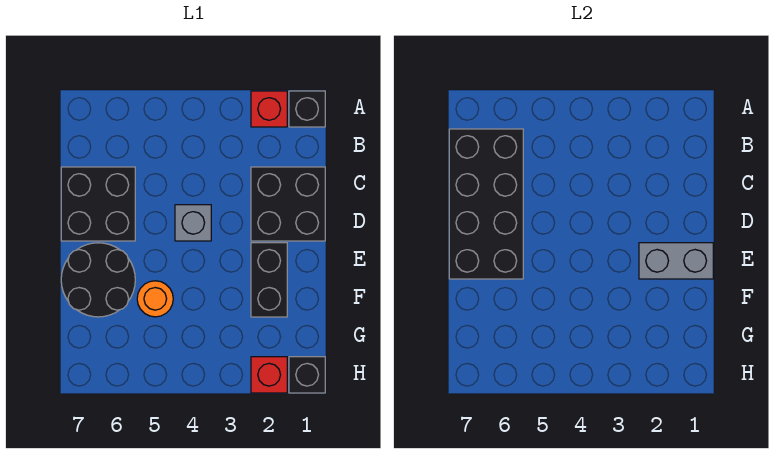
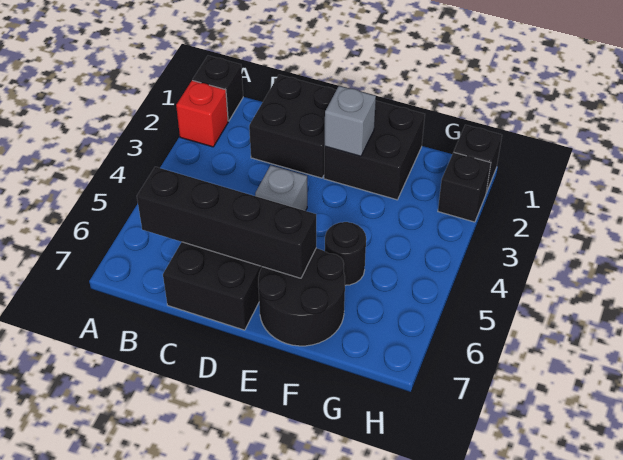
black 2x4 brick [449,129,523,279] -> black 1x4 brick [137,167,316,278]
grey 1x2 brick [639,243,713,279] -> grey 1x1 brick [325,86,376,156]
black 1x2 brick [251,243,287,317] -> black 2x2 brick [324,101,425,200]
orange 1x1 round brick [137,281,173,317] -> black 1x1 round brick [325,222,366,285]
red 1x1 brick [251,357,287,393] -> black 1x1 brick [438,152,491,222]

